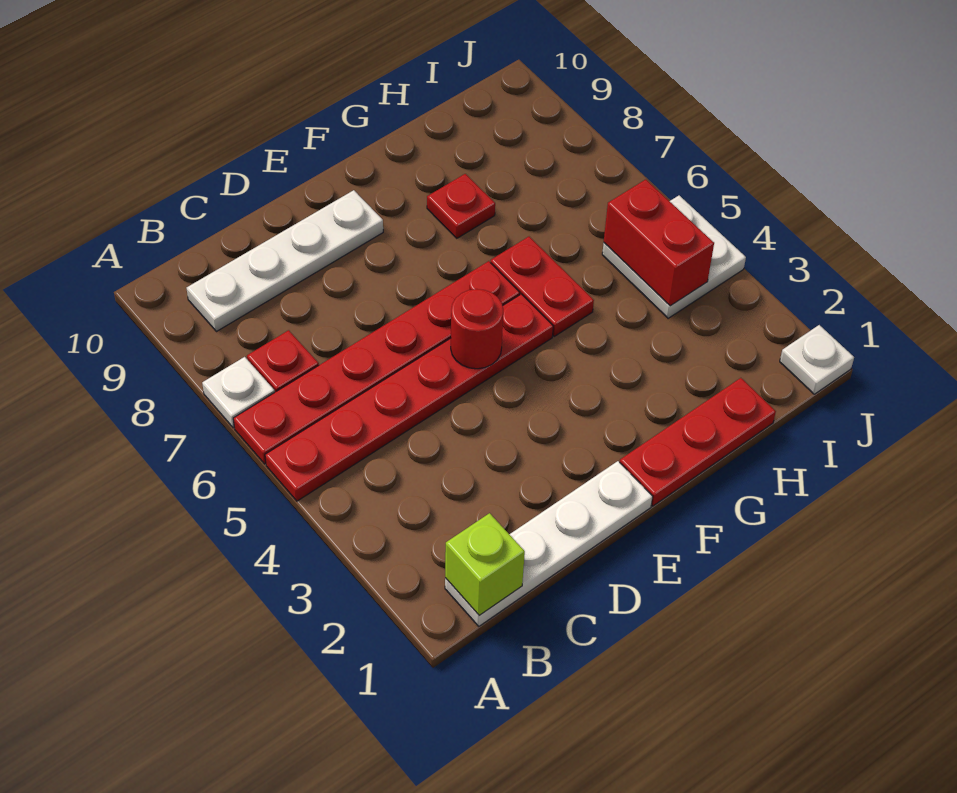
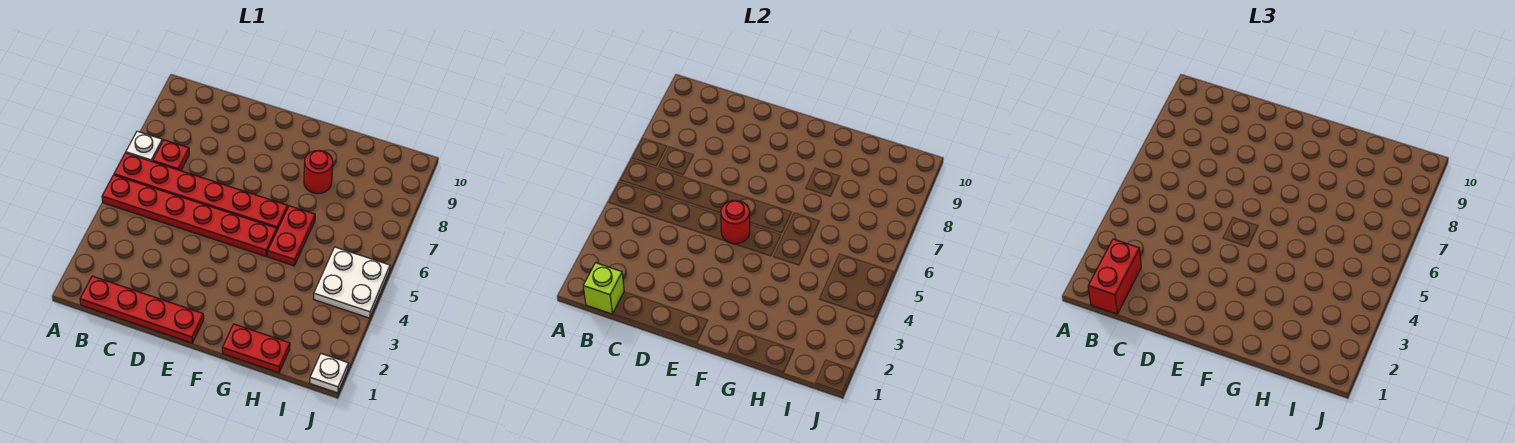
white 1x4 plate [445,461,653,626] -> red 1x4 plate [80,276,204,343]
white 1x4 plate [187,190,383,332] -> none
red 1x3 plate [620,378,776,506] -> red 1x2 plate [222,324,290,373]
red 1x1 plate [427,174,495,238] -> red 1x1 round brick [304,150,333,194]
red 1x2 brick [604,179,714,306] -> red 1x2 brick moved to [1088,239,1141,314]

